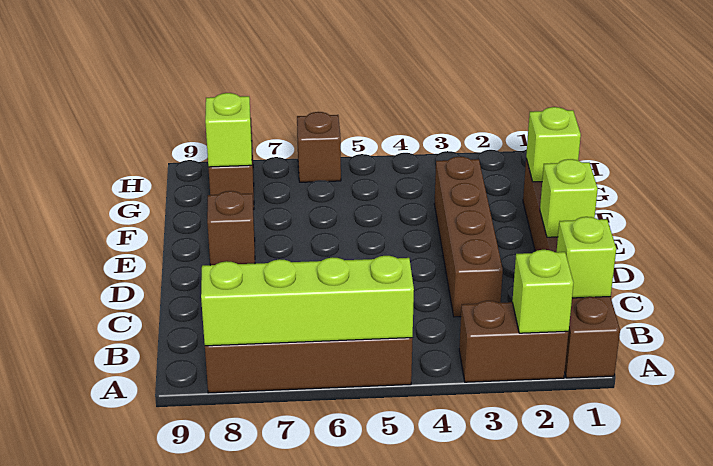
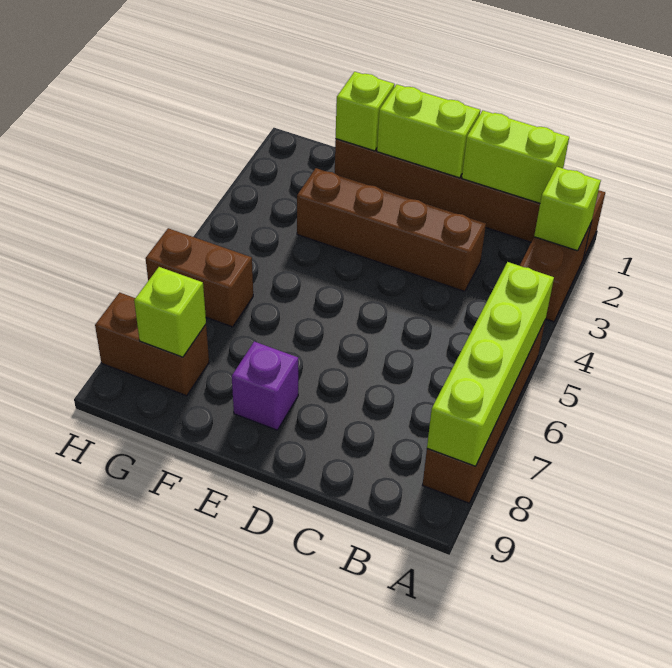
lime 1x1 brick [557,217,616,298] -> lime 1x2 brick [462,111,569,203]
lime 1x1 brick [540,159,598,237] -> lime 1x2 brick [377,84,480,178]
brown 1x1 brick [207,191,255,265] -> purple 1x1 brick [232,341,298,430]
brown 1x1 brick [297,112,341,182] -> brown 1x2 brick [145,228,253,327]

